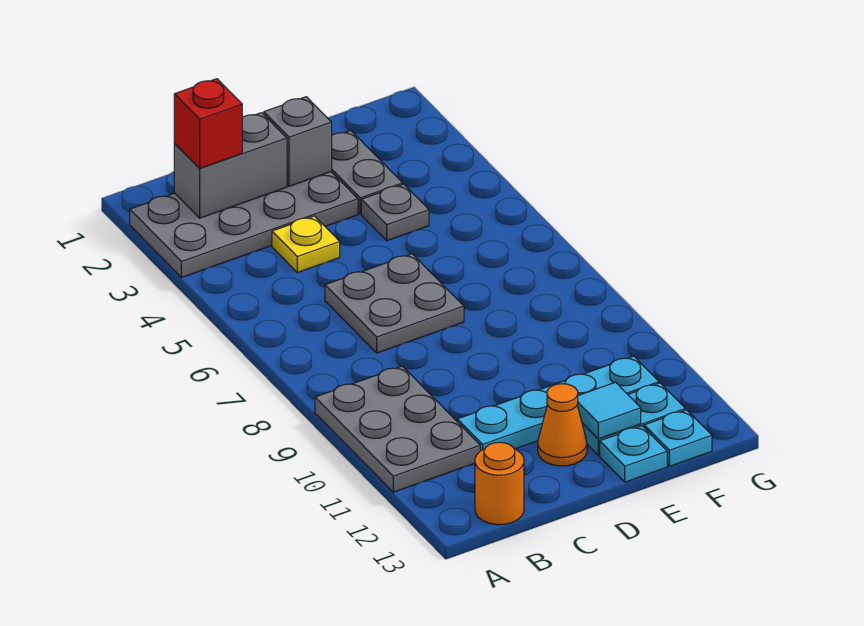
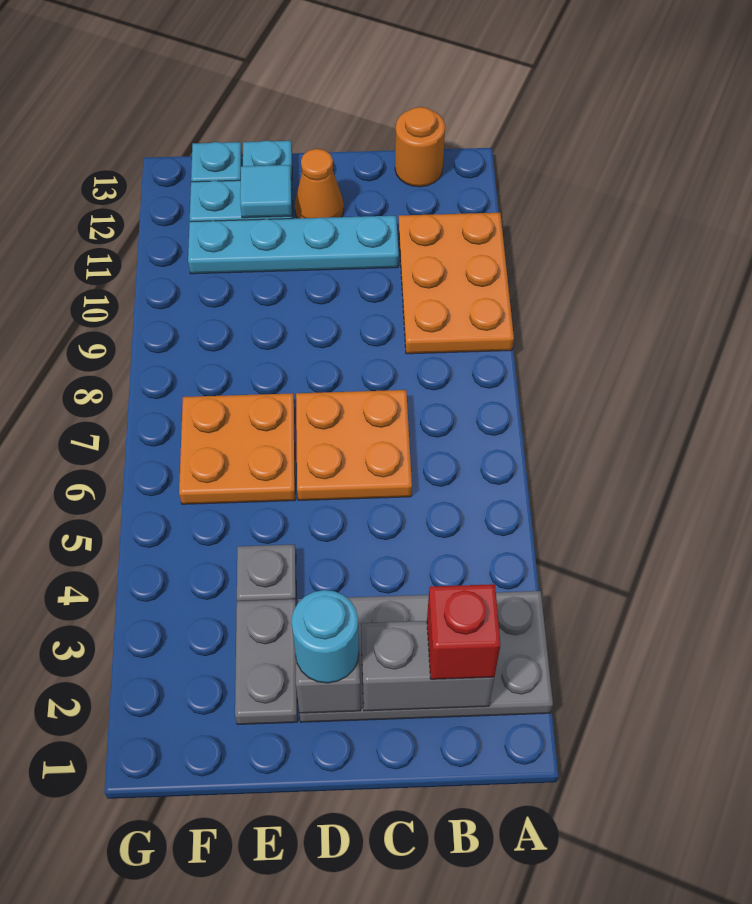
grey 2x3 plate [315,366,480,492] -> orange 2x3 plate [399,213,514,354]
yellow 1x1 plate [272,216,340,273] -> none
grey 2x2 plate [325,254,464,353] -> orange 2x2 plate [296,390,412,500]
none -> cyan 1x1 round brick [291,590,359,683]
none -> orange 2x2 plate [179,393,295,504]

